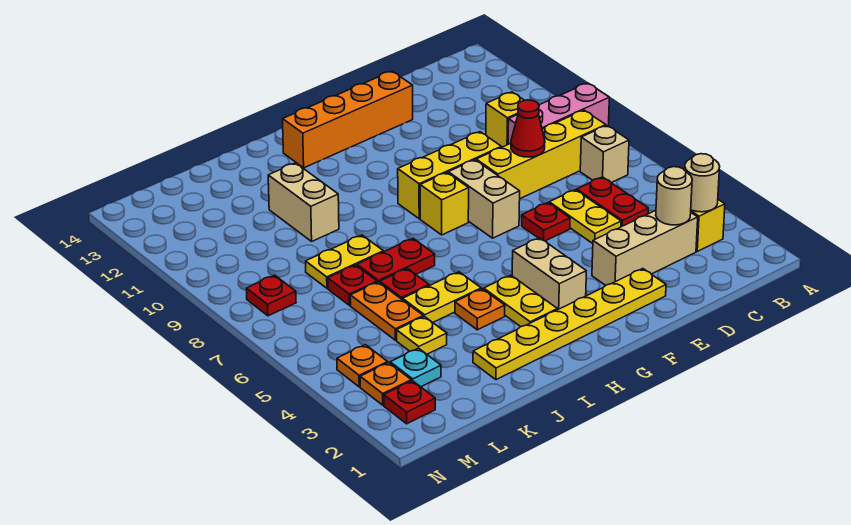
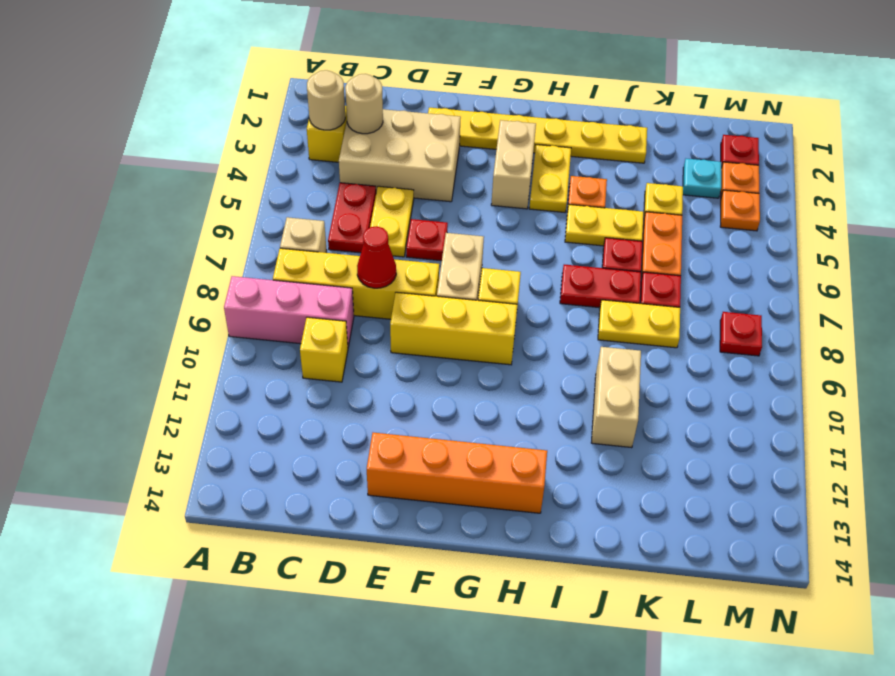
tan 1x3 brick [592,211,698,285] -> tan 2x3 brick [339,109,461,202]

